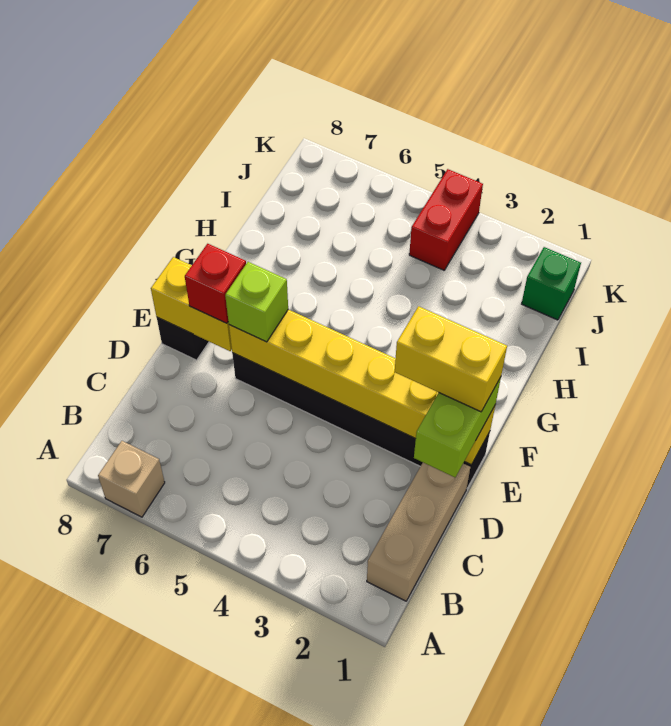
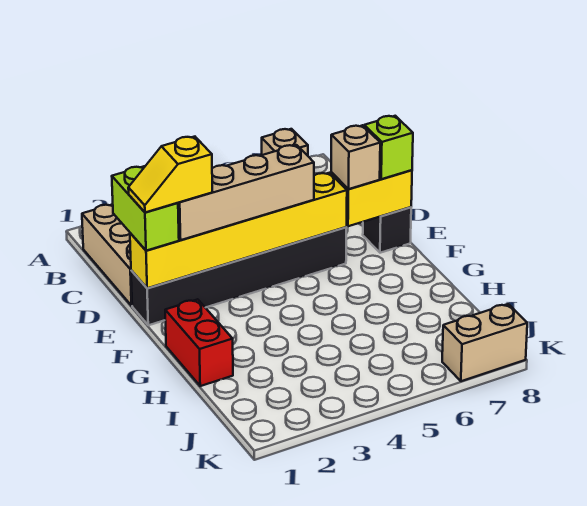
yellow 1x2 brick [395,306,507,412] -> yellow 1x2 slope [128,137,212,213]
none -> tan 1x4 brick [178,145,314,240]
lime 1x1 brick [225,262,288,342] -> lime 1x1 brick moved to [364,116,413,179]
red 1x1 brick [185,244,246,323] -> tan 1x1 brick [331,125,380,189]
green 1x1 brick [522,247,581,320] -> none
red 1x2 brick [409,169,483,270] -> red 1x2 brick moved to [165,299,233,386]
none -> tan 1x2 brick [442,304,527,381]

